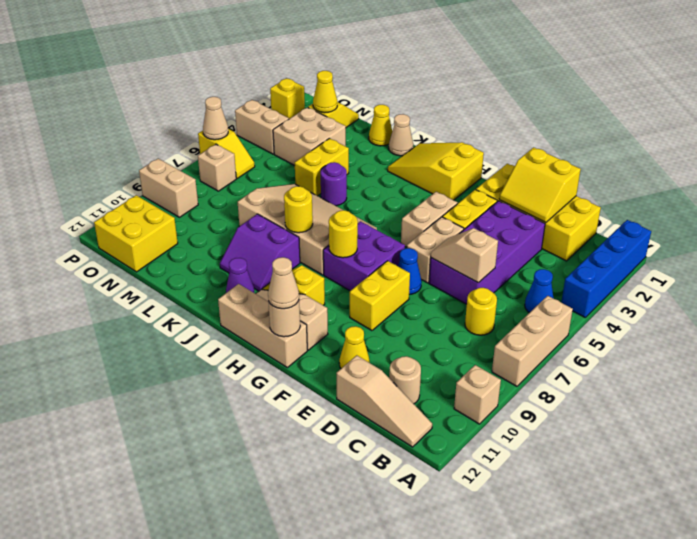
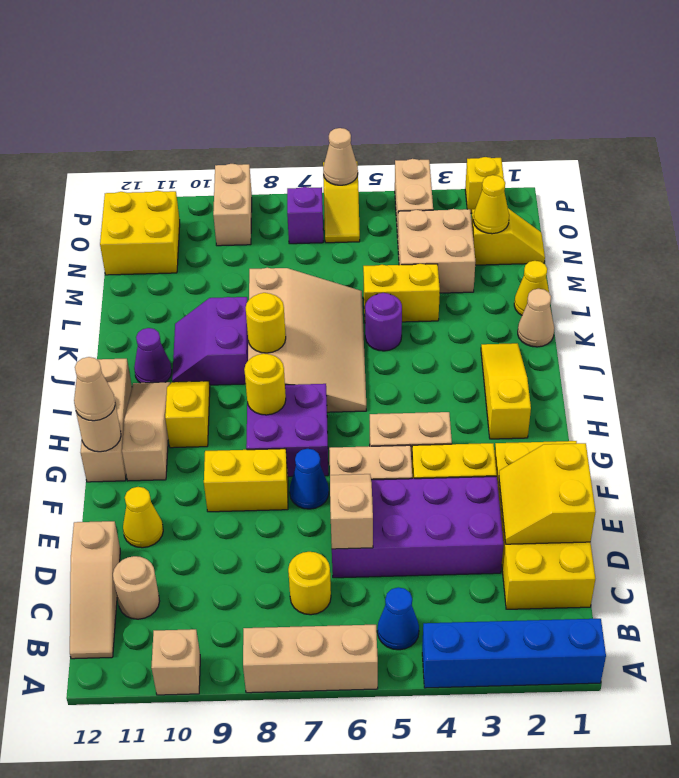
yellow 2x3 slope [388,142,484,200] -> yellow 1x3 slope [481,343,531,439]
tan 1x1 brick [198,144,236,191] -> purple 1x1 brick [287,187,323,244]

